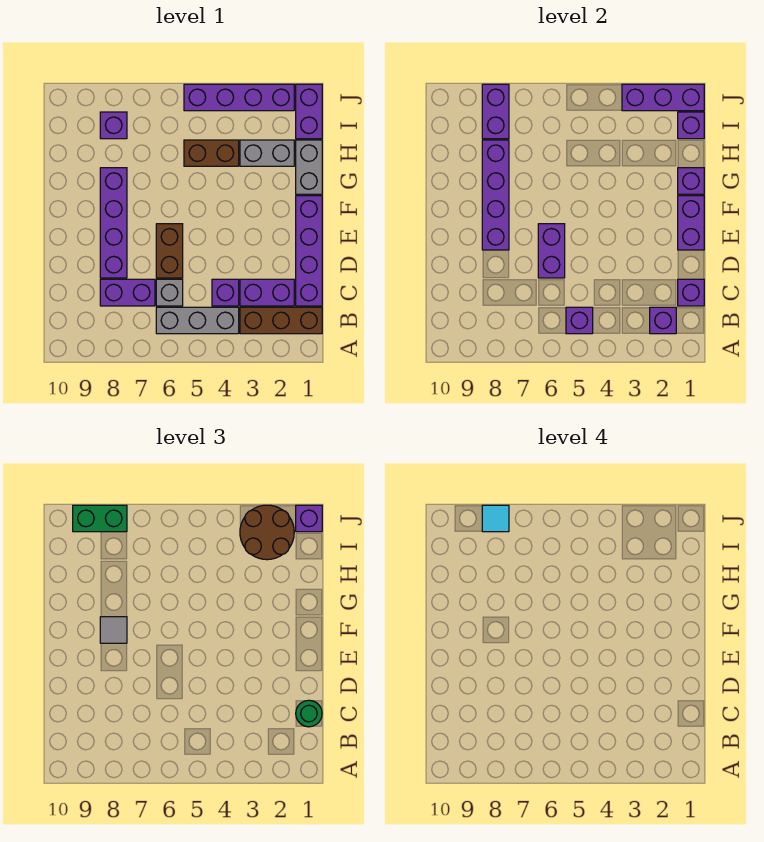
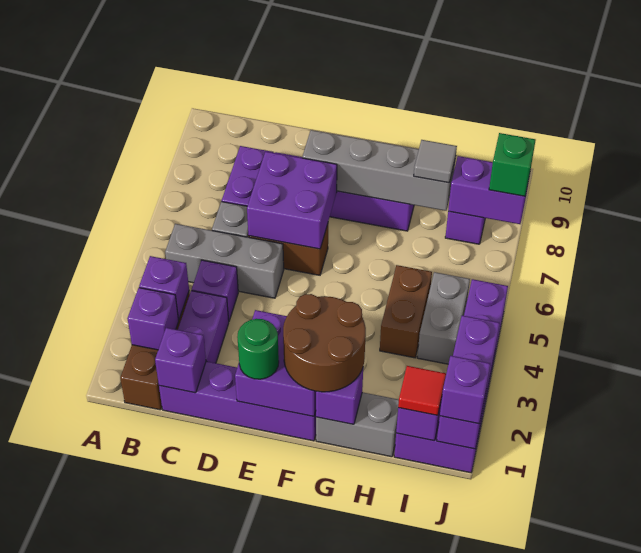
grey 1x3 brick [156,307,239,334] -> grey 1x3 brick turned to [165,224,284,298]
purple 1x1 brick [566,307,593,334] -> purple 1x1 brick moved to [139,256,189,320]
green 1x1 round brick [296,700,322,727] -> green 1x1 round brick moved to [237,319,279,379]
purple 1x2 brick [538,224,565,278] -> purple 2x2 brick [247,151,337,249]
purple 1x2 brick [678,196,704,250] -> purple 2x2 brick [235,310,316,416]
purple 1x4 brick [482,140,509,250] -> grey 1x4 brick [302,130,456,211]
grey 1x1 tile [100,617,127,643] -> grey 1x1 tile moved to [414,140,457,183]
grey 1x2 brick [240,140,294,166] -> grey 1x2 brick moved to [417,272,470,364]
none -> red 1x1 tile [398,366,446,415]
brown 2x2 round brick [240,505,294,560] -> brown 2x2 round brick moved to [283,294,366,392]
green 1x2 brick [73,505,127,532] -> green 1x1 brick [489,133,535,196]
cyan 1x1 tile [482,505,509,532] -> none

